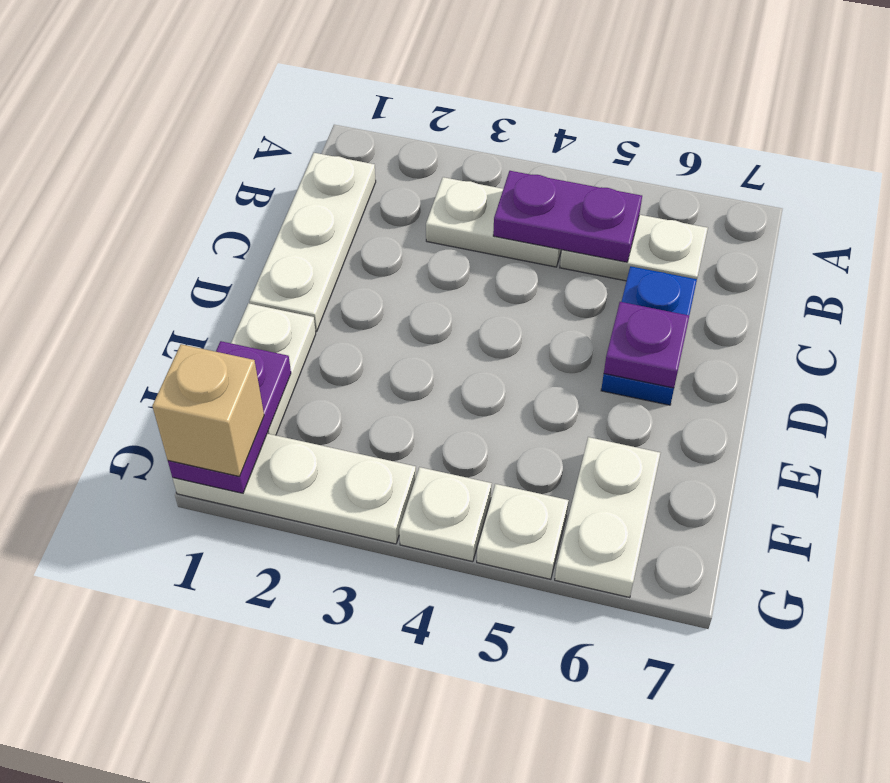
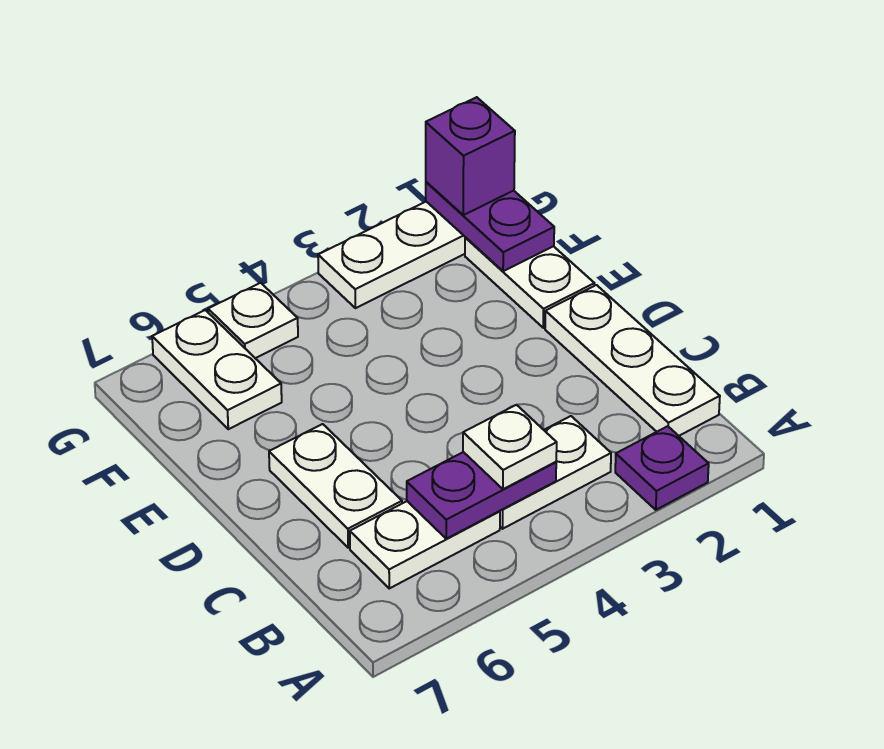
blue 1x2 plate [601,266,697,405] -> white 1x2 plate [269,424,402,548]
purple 1x1 plate [604,302,689,388] -> purple 1x1 plate moved to [615,426,709,510]
tan 1x1 brick [152,344,264,477] -> purple 1x1 brick [426,97,515,215]
white 1x1 plate [399,467,492,562] -> white 1x1 plate moved to [463,405,557,489]

